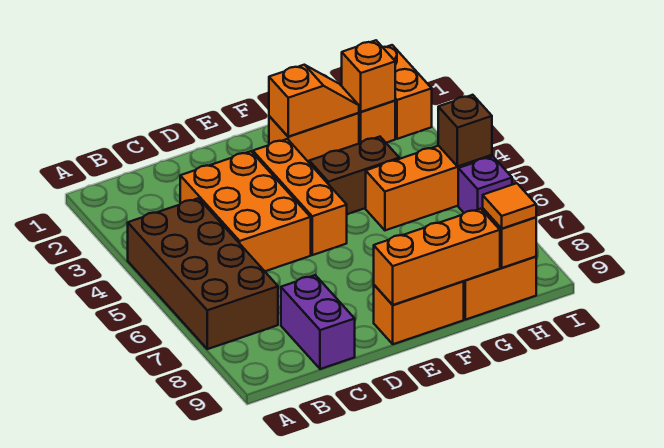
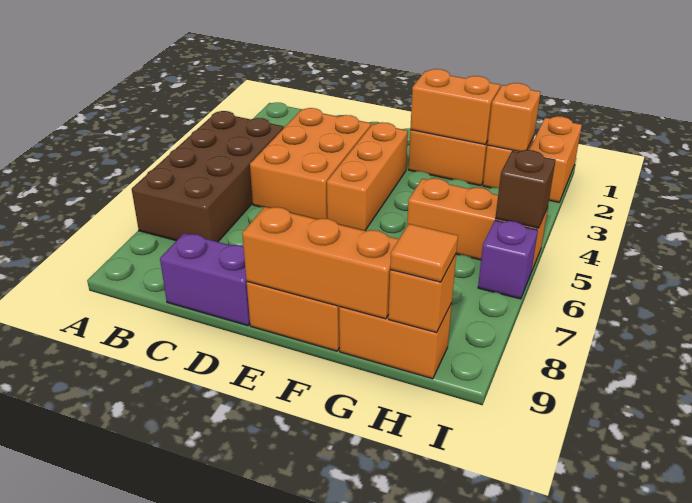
purple 1x2 brick [281,275,355,369] -> purple 1x2 brick turned to [160,233,250,326]
orange 1x2 slope [269,65,359,137] -> orange 1x2 brick [410,69,500,145]
brown 1x2 brick [309,137,399,214] -> none

